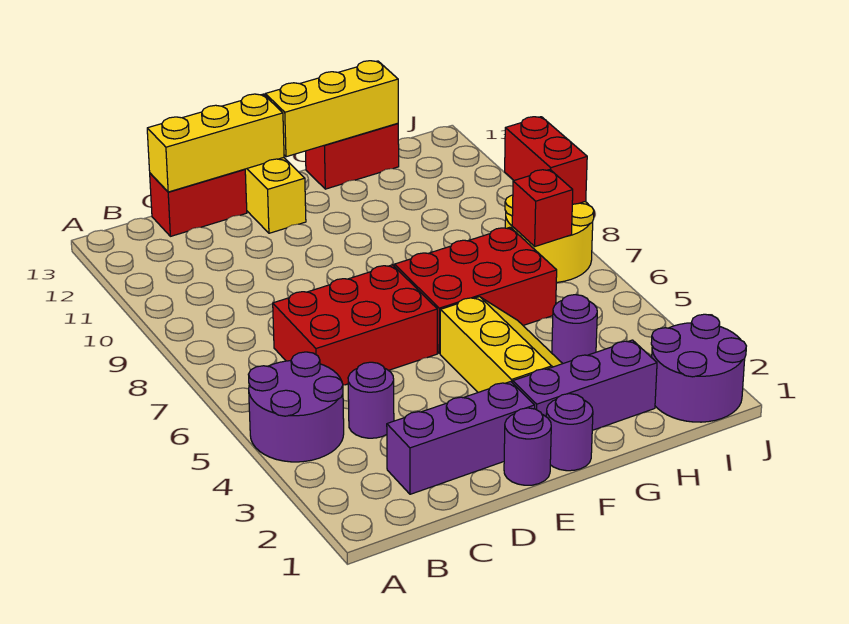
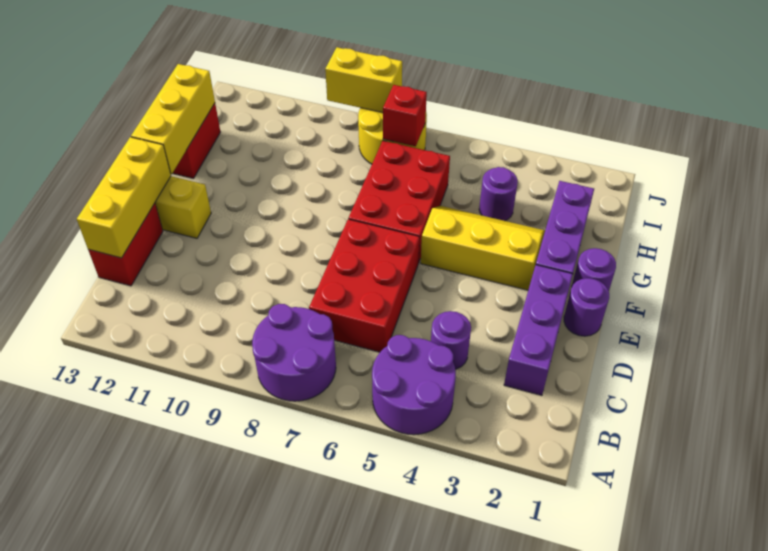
purple 2x2 round brick [651,314,746,422] -> purple 2x2 round brick moved to [252,304,336,401]
red 1x2 brick [505,117,587,205] -> yellow 1x2 brick [325,47,402,113]

